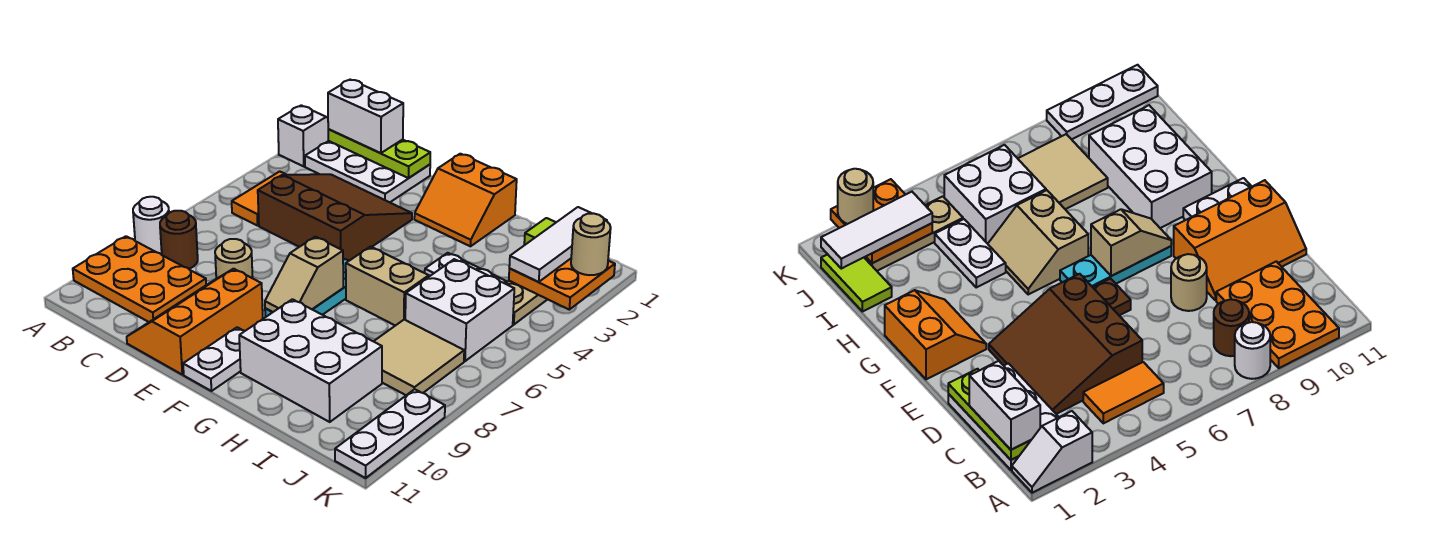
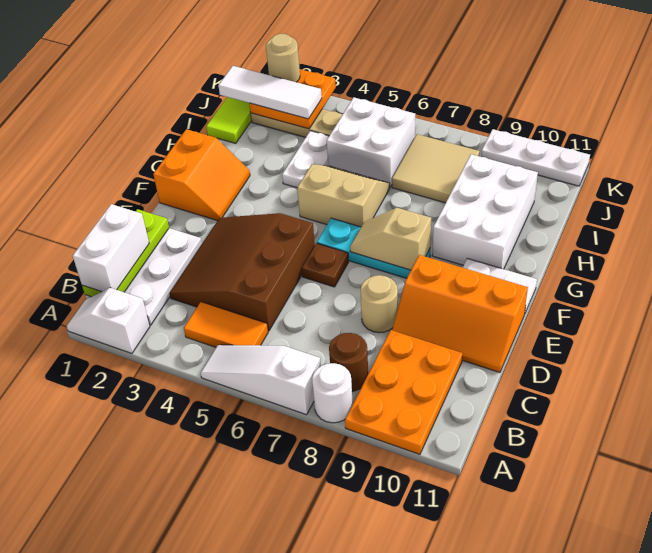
none -> white 1x3 slope [201,345,321,415]
tan 1x2 slope [265,237,343,312] -> tan 1x2 slope turned to [350,208,431,270]
tan 2x2 slope [346,247,429,326] -> tan 2x2 slope turned to [297,164,390,227]

